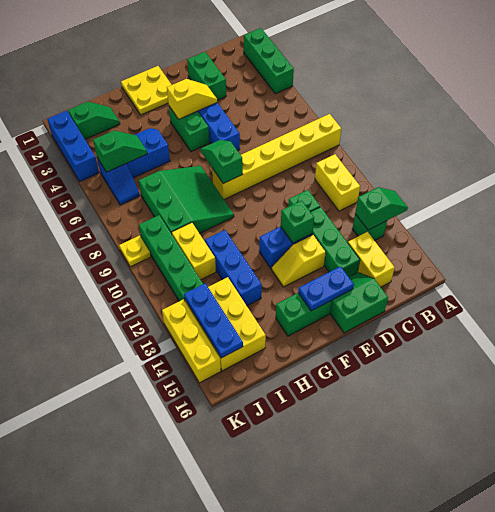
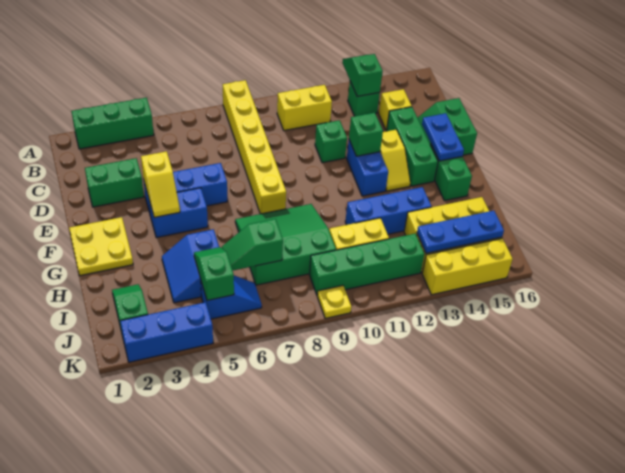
yellow 1x2 brick [348,232,395,287] -> yellow 1x1 brick [379,89,412,131]
green 1x3 brick [311,207,360,277] -> green 1x3 brick turned to [387,107,438,186]
yellow 1x2 slope [167,79,217,119] -> yellow 1x2 slope turned to [141,151,180,217]
green 1x2 brick [169,106,209,152] -> blue 1x2 brick [149,188,208,238]
green 1x2 slope [201,140,243,184] -> green 1x2 slope moved to [222,219,283,271]

